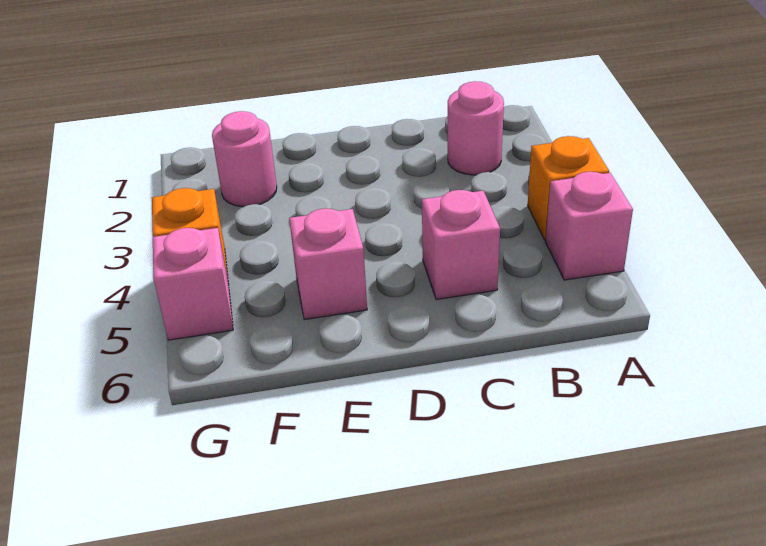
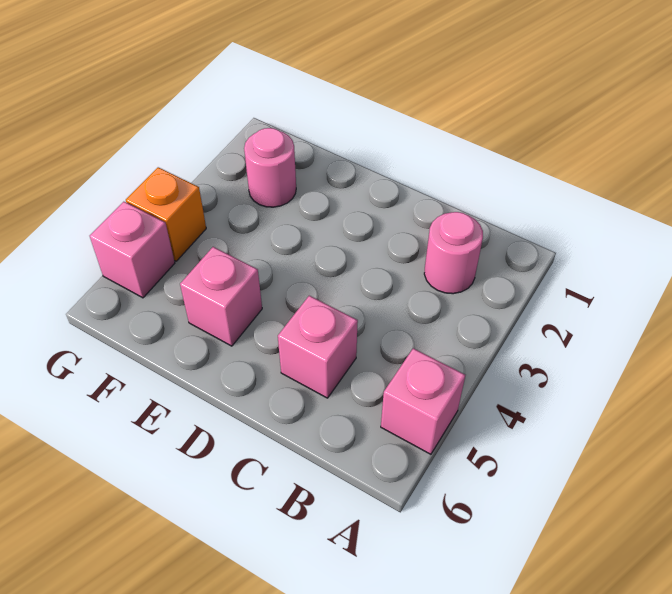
orange 1x1 brick [528,136,609,240] -> none

